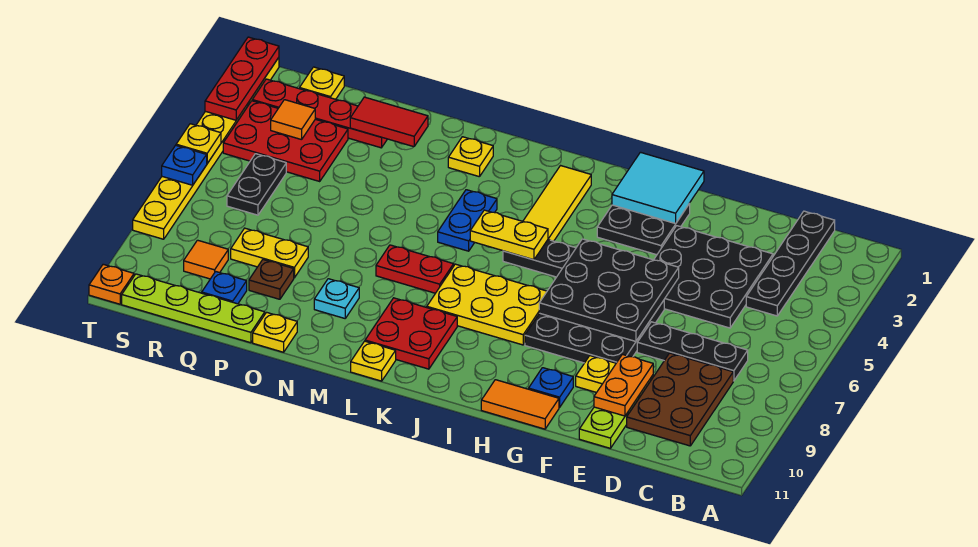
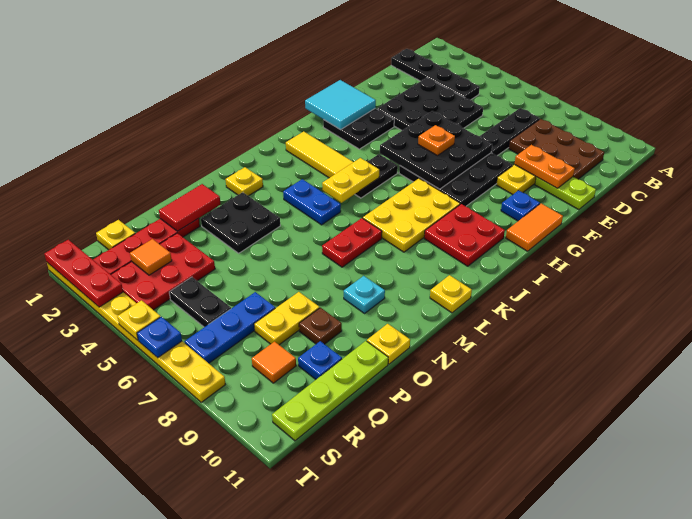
red 2x2 plate [365,298,457,369] -> red 2x2 plate moved to [424,204,505,266]
none -> black 2x2 plate [201,192,280,253]
none -> blue 1x3 plate [184,292,275,363]
orange 1x1 plate [89,264,134,304] -> orange 1x1 plate moved to [418,125,455,156]

